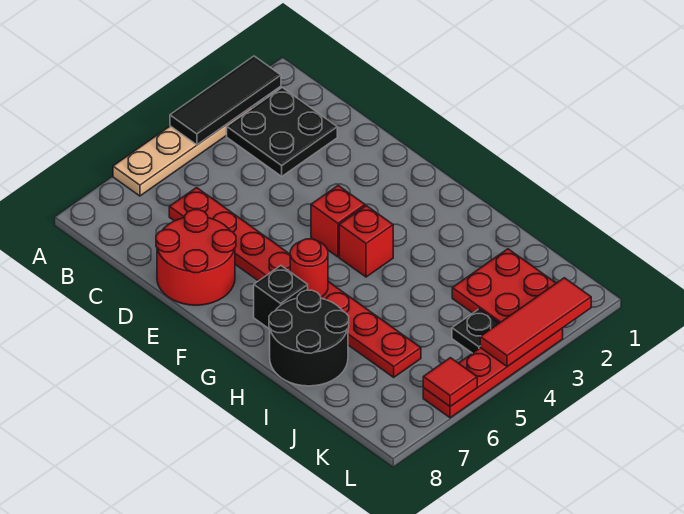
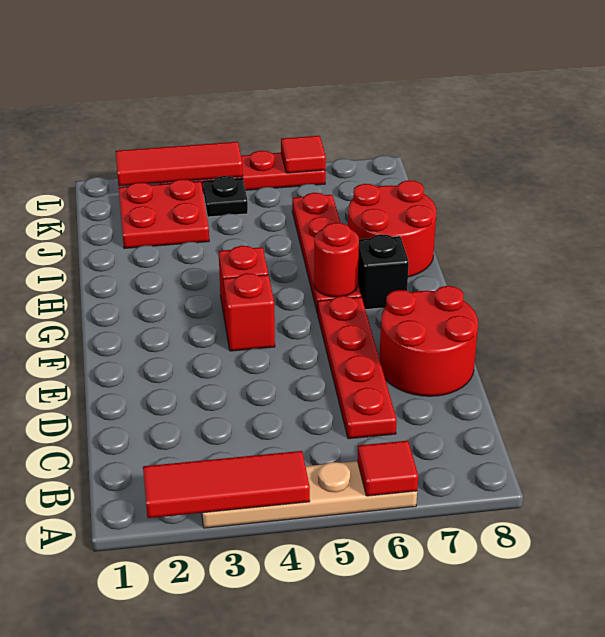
black 1x3 tile [170,56,281,145] -> red 1x3 tile [143,451,310,518]
none -> red 1x1 tile [357,441,418,496]
black 2x2 plate [227,88,337,176] -> none
black 2x2 round brick [269,290,349,386] -> red 2x2 round brick [348,180,436,277]

